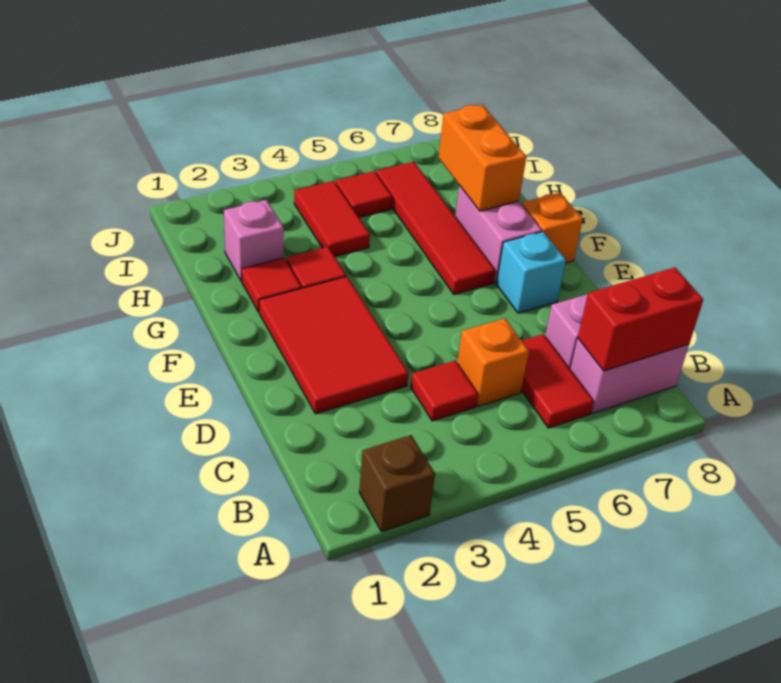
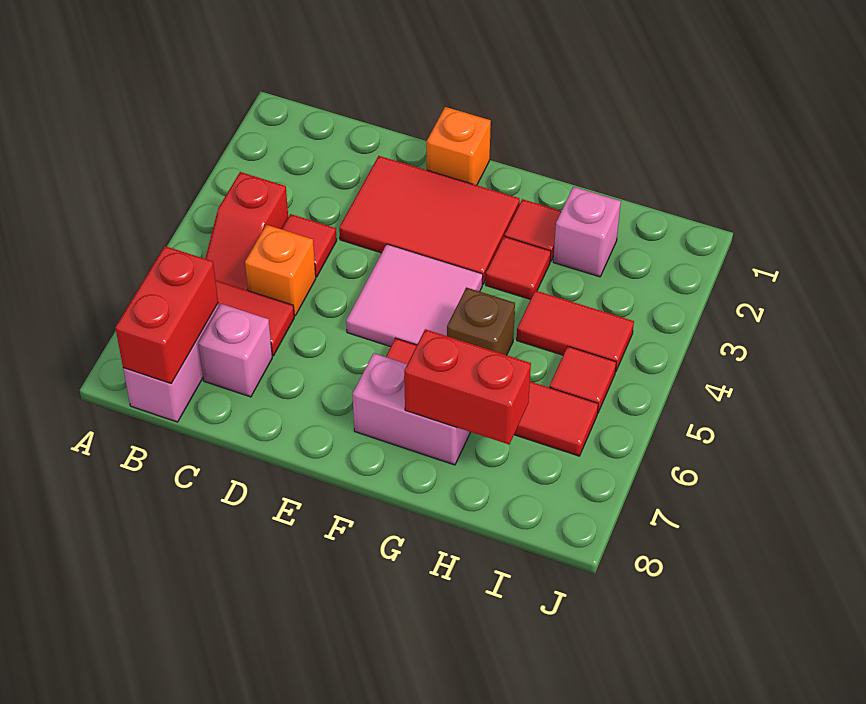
brown 1x1 brick [359,435,435,532] -> brown 1x1 brick moved to [447,287,515,355]
none -> red 1x2 slope [205,172,288,291]
none -> pink 2x2 tile [346,244,483,347]
cyan 1x1 brick [496,232,566,313] -> none
orange 1x1 brick [522,193,583,263] -> orange 1x1 brick moved to [427,107,491,185]
orange 1x2 brick [439,105,526,211] -> red 1x2 brick [404,329,531,445]

